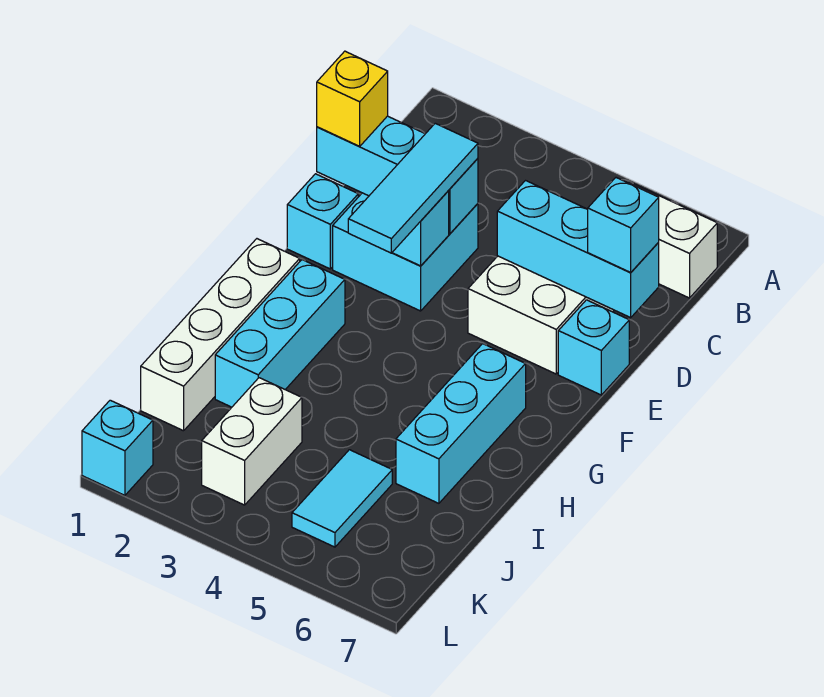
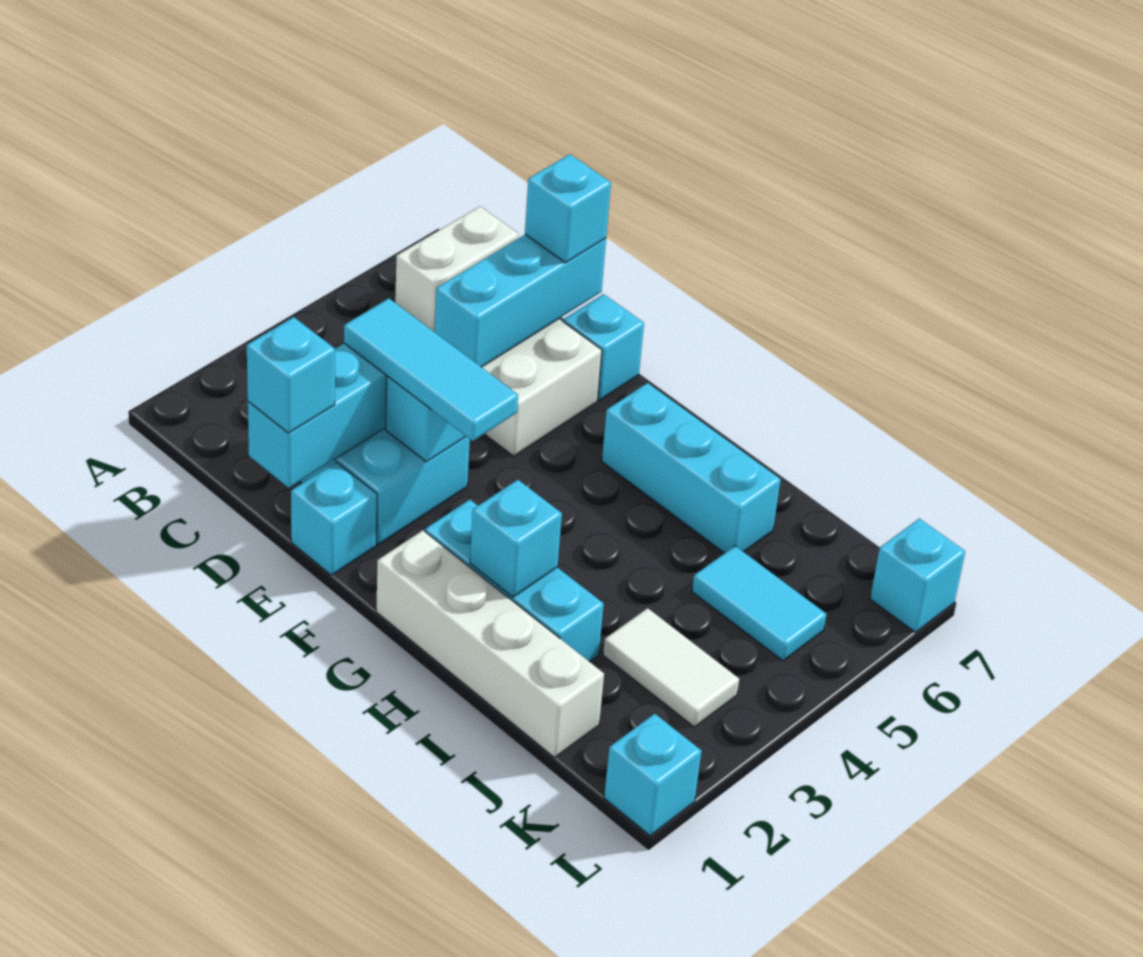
yellow 1x1 brick [317,51,388,146] -> cyan 1x1 brick [247,317,335,433]
none -> cyan 1x1 brick [470,480,562,597]
white 1x2 brick [202,378,302,505] -> white 1x2 tile [603,608,739,727]
none -> cyan 1x1 brick [870,519,965,632]

